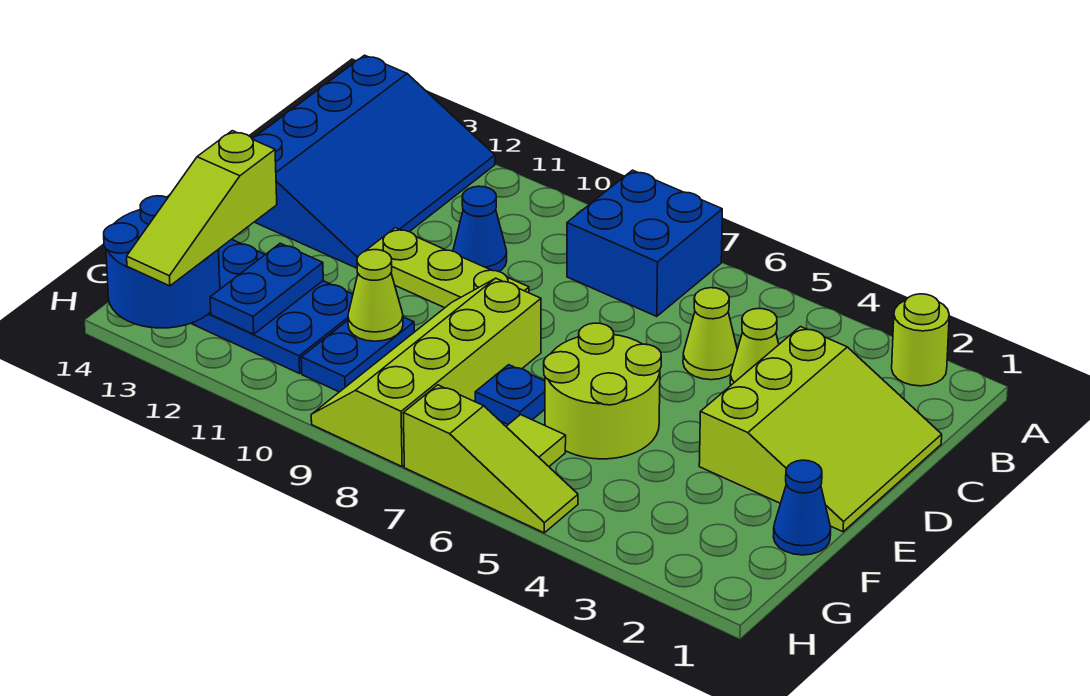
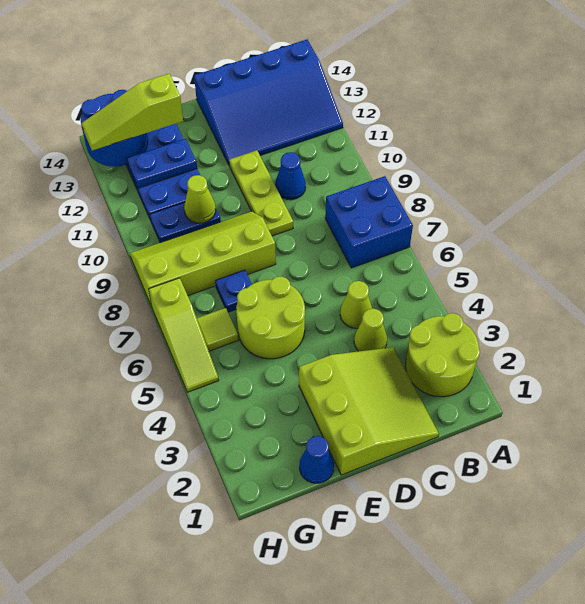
lime 1x1 round brick [892,294,949,386] -> lime 2x2 round brick [406,313,480,397]
lime 3x3 slope [699,327,942,532] -> lime 3x3 slope turned to [299,347,439,475]

